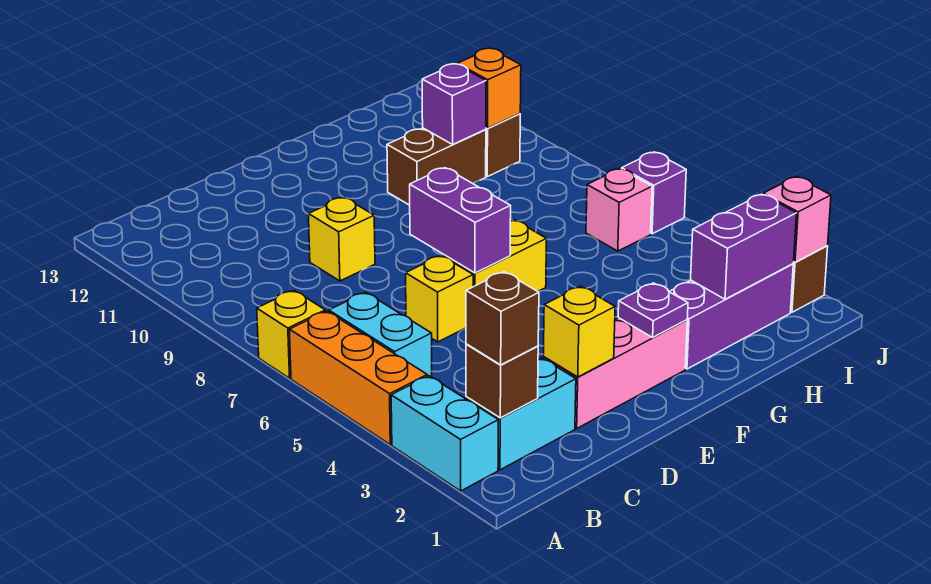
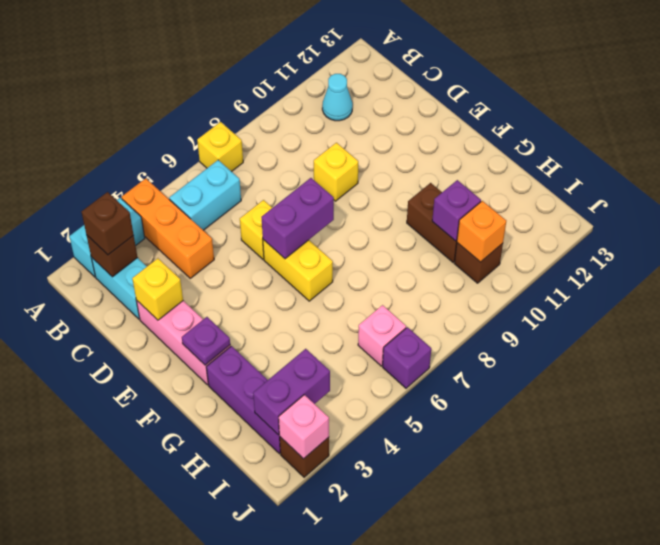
orange 1x3 brick [289,311,427,445] -> orange 1x3 brick turned to [122,178,214,278]
none -> cyan 1x1 cone [322,74,353,121]
purple 1x2 brick [691,194,797,299] -> purple 1x2 brick turned to [253,349,330,435]

